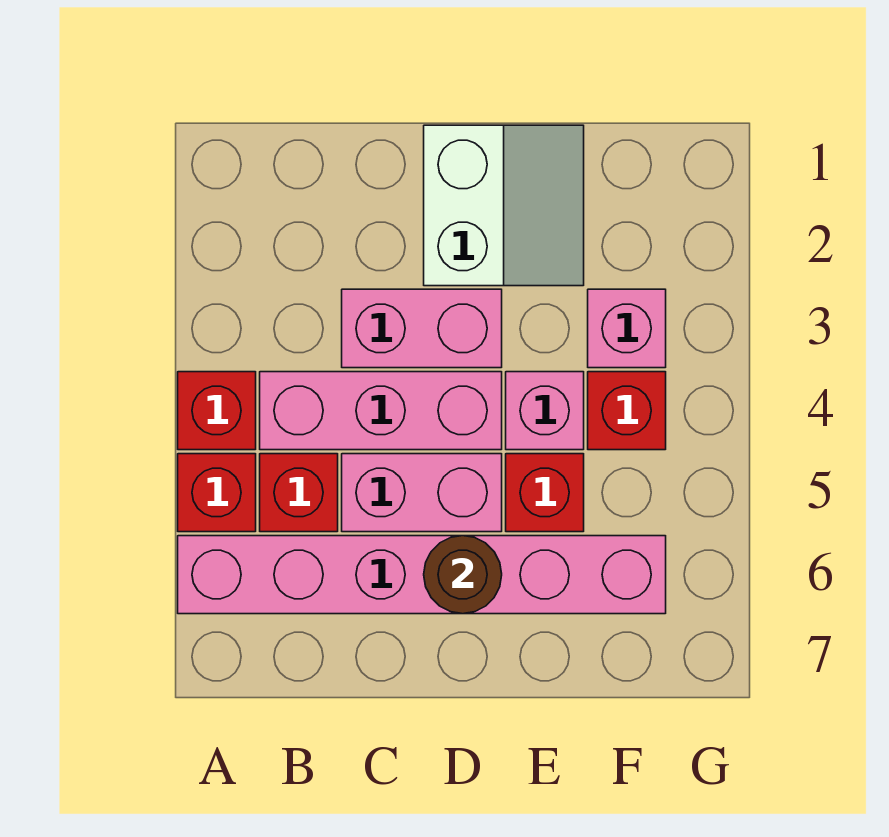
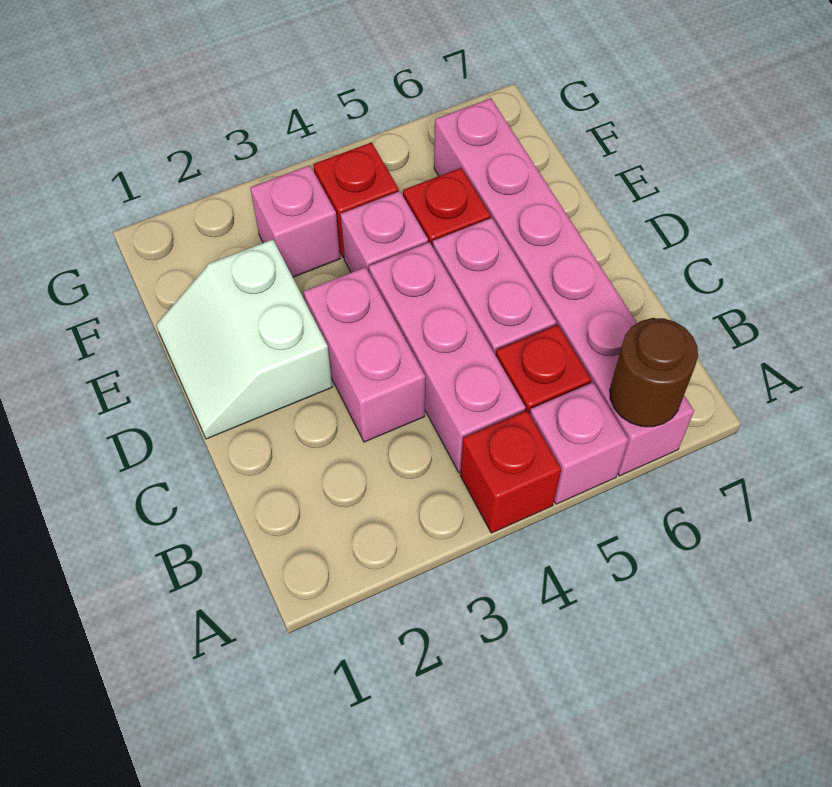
red 1x1 brick [178,454,256,532] -> pink 1x1 brick [530,382,628,504]
white 2x2 slope [424,125,584,286] -> white 2x2 slope turned to [156,239,332,439]
brown 1x1 round brick [424,536,502,614] -> brown 1x1 round brick moved to [610,318,698,427]

